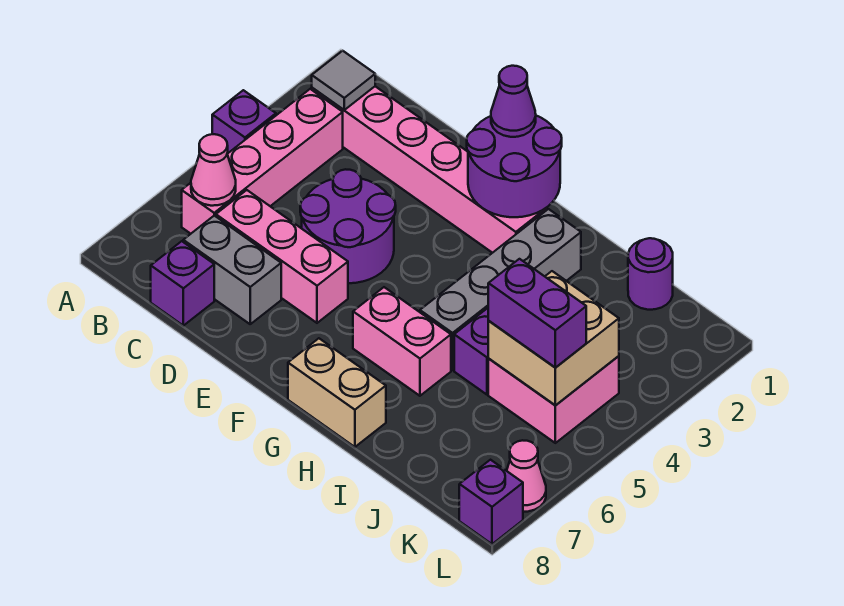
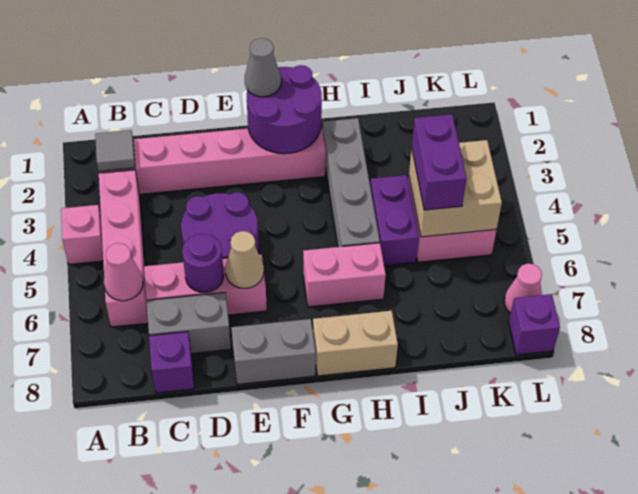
purple 1x1 brick [212,90,276,154] -> pink 1x1 brick [61,205,103,264]
none -> tan 1x1 cone [225,231,264,288]
none -> grey 1x2 brick [231,319,316,384]
purple 1x1 cone [491,66,536,137] -> grey 1x1 cone [245,38,281,97]
purple 1x1 round brick [628,238,673,310] -> purple 1x1 round brick moved to [182,234,224,292]
purple 1x2 brick [488,259,586,367] -> purple 1x2 brick turned to [412,115,466,210]

